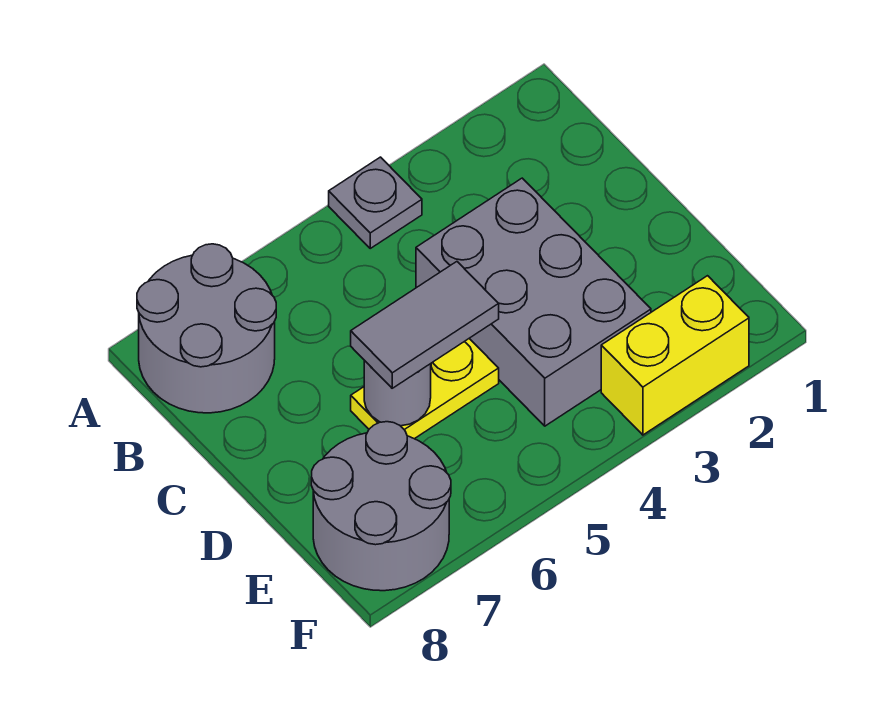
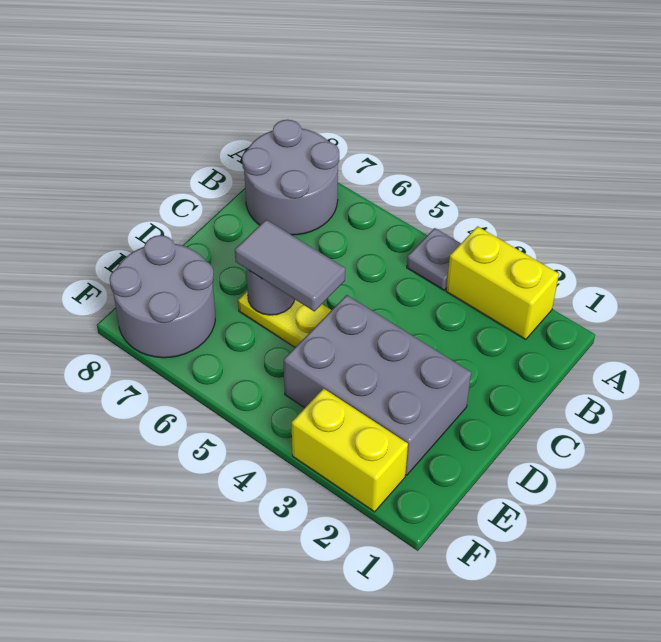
none -> yellow 1x2 brick [446,226,559,340]
grey 2x3 brick [416,178,651,426] -> grey 2x3 brick turned to [284,295,471,475]

